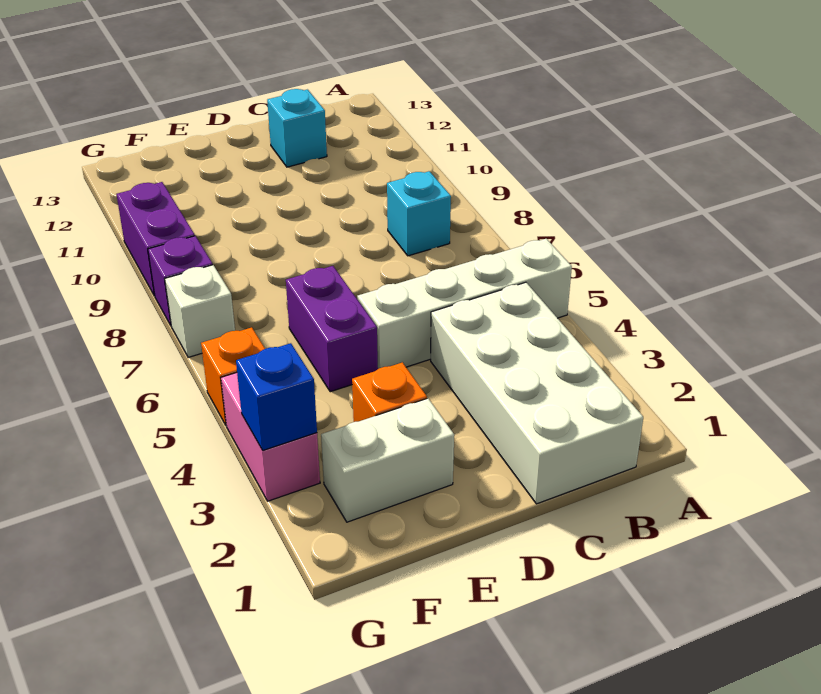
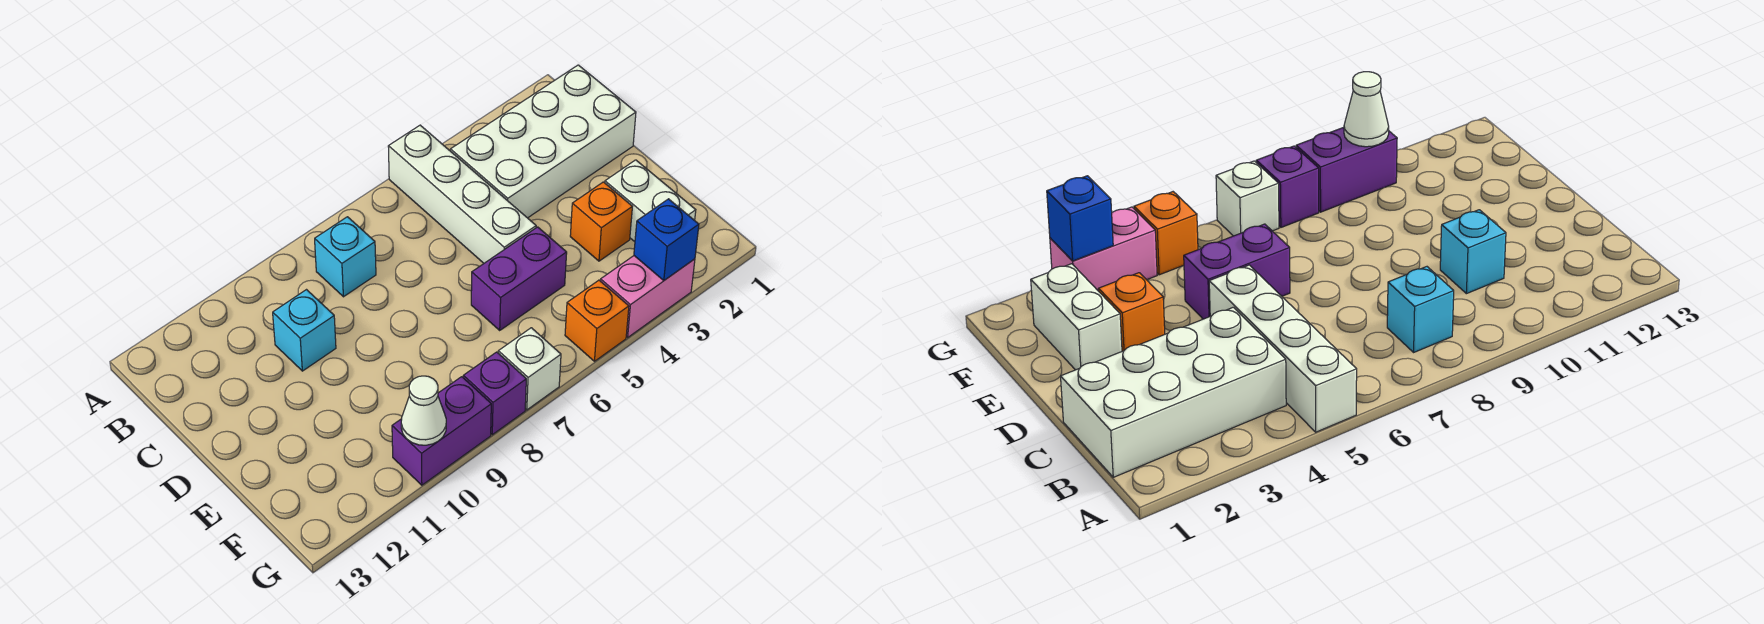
cyan 1x1 brick [267,89,327,167] -> cyan 1x1 brick moved to [273,290,336,371]
none -> white 1x1 cone [401,376,446,445]

